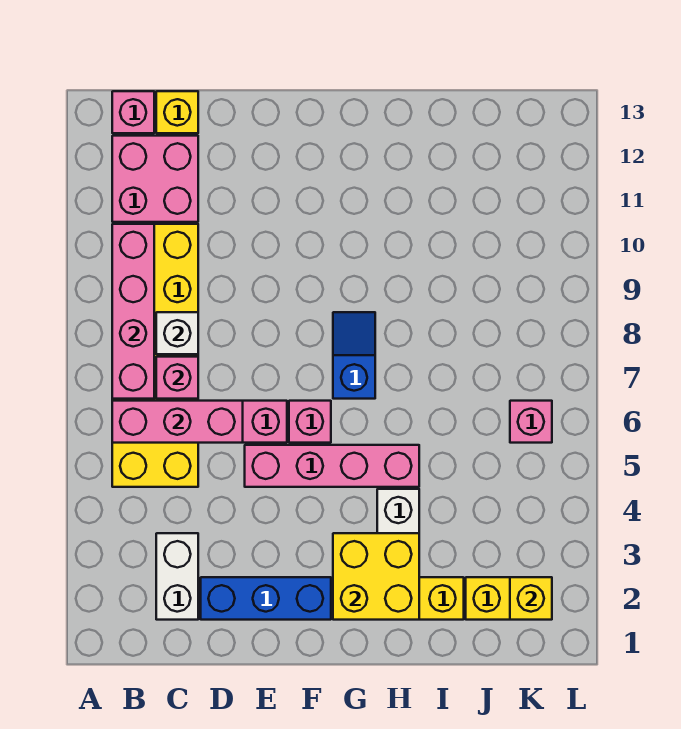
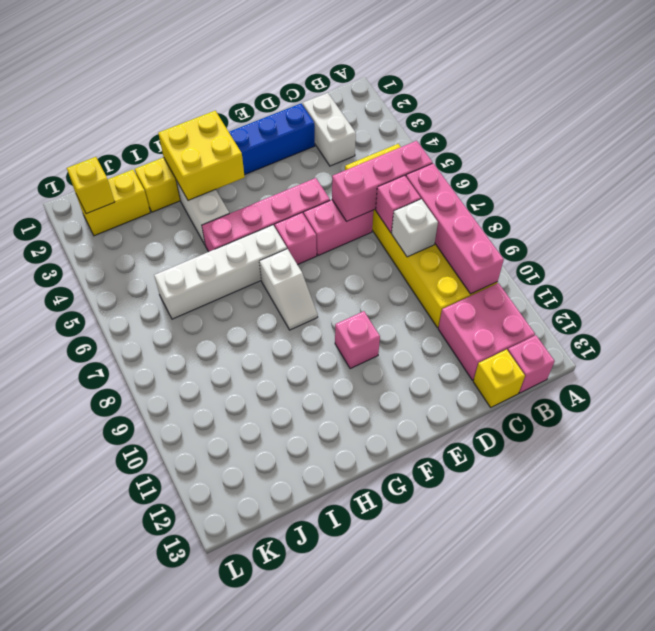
none -> white 1x4 brick [154,225,287,319]
blue 1x2 slope [333,312,375,399] -> white 1x2 slope [259,249,318,330]
pink 1x1 brick [510,401,552,443] -> pink 1x1 brick moved to [335,311,380,369]

